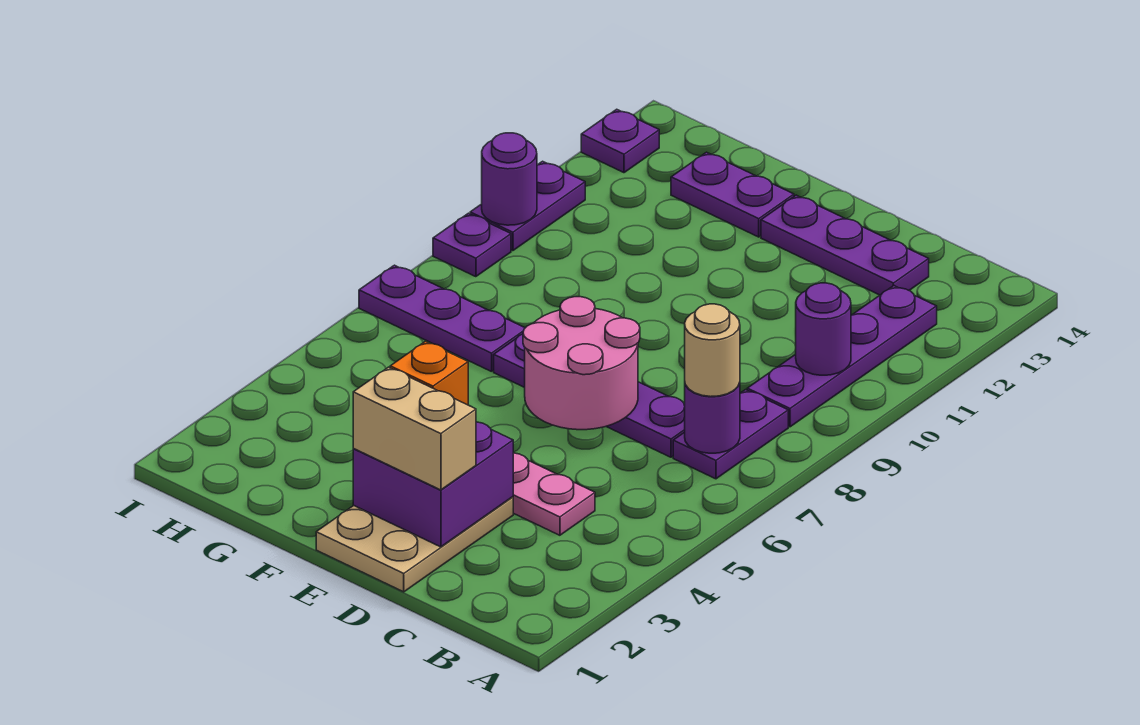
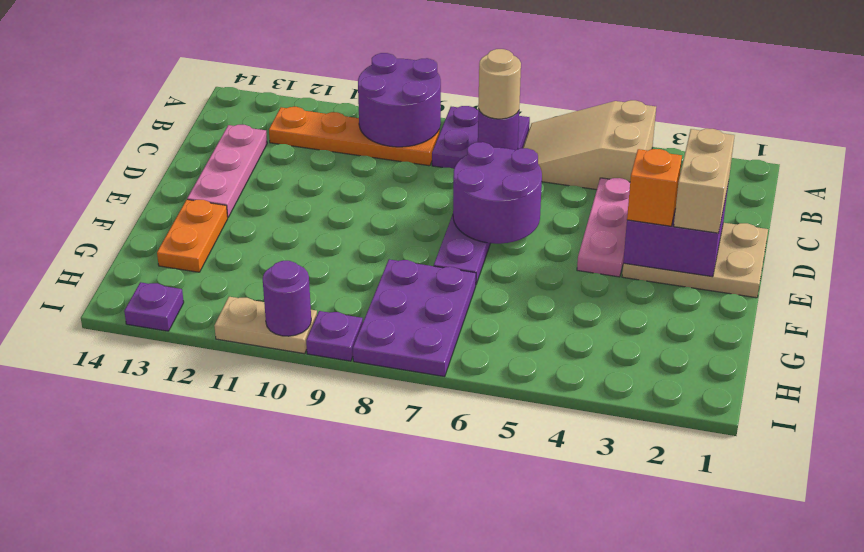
none -> tan 2x3 slope [523,100,656,190]
purple 1x2 plate [673,390,788,479] -> purple 2x2 plate [432,106,530,169]
purple 1x4 plate [747,286,937,427] -> orange 1x4 plate [269,107,439,166]
purple 1x1 round brick [796,283,851,375] -> purple 2x2 round brick [358,53,441,147]
purple 1x3 plate [761,195,929,295] -> pink 1x3 plate [187,125,267,217]
pink 2x2 round brick [523,297,640,430] -> purple 2x2 round brick [453,142,542,244]
purple 1x2 plate [671,152,794,237] -> orange 1x2 plate [157,200,228,272]
purple 1x3 plate [359,265,525,372] -> purple 2x3 plate [353,259,476,377]
purple 1x2 plate [470,161,585,251] -> tan 1x2 plate [214,297,317,354]

